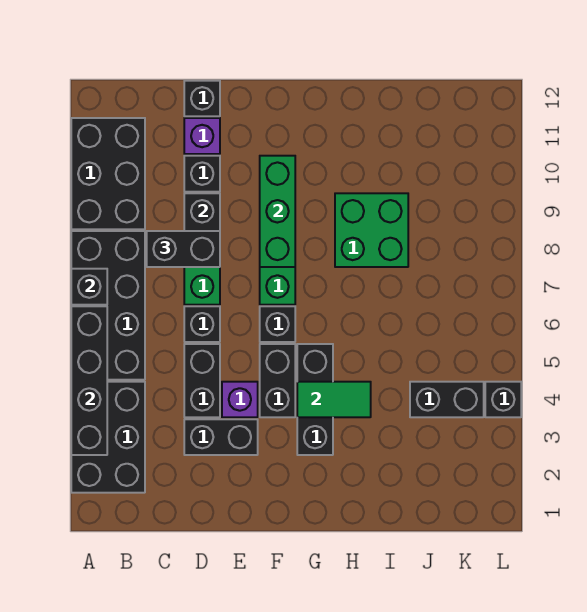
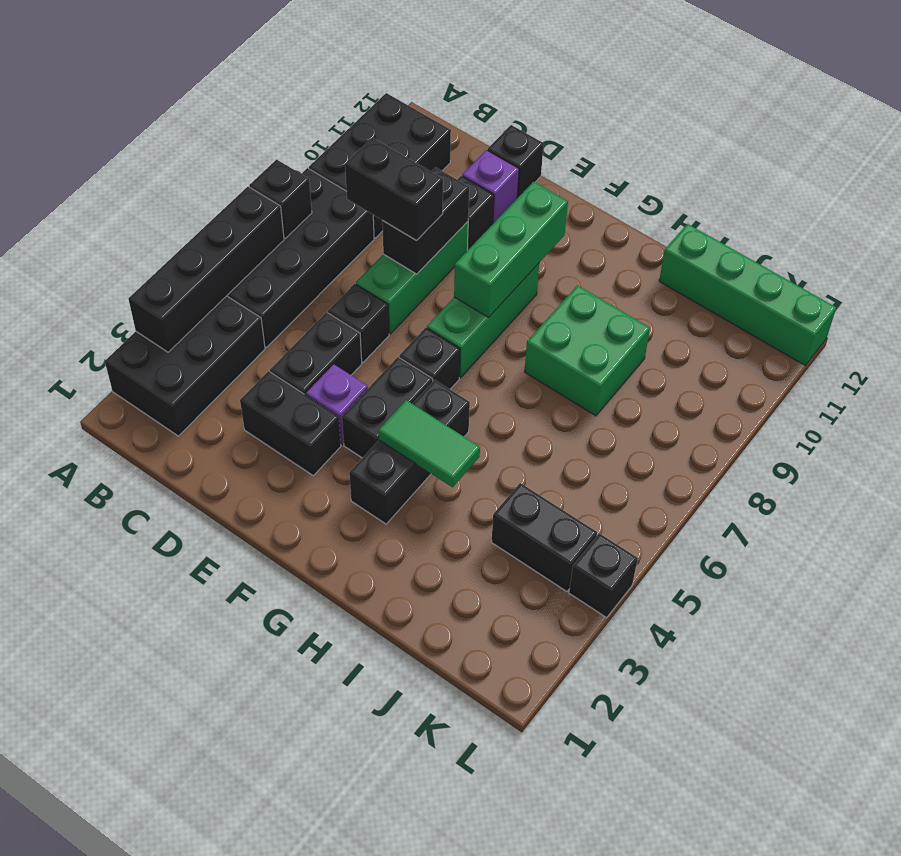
none -> green 1x4 brick [659,224,836,365]

